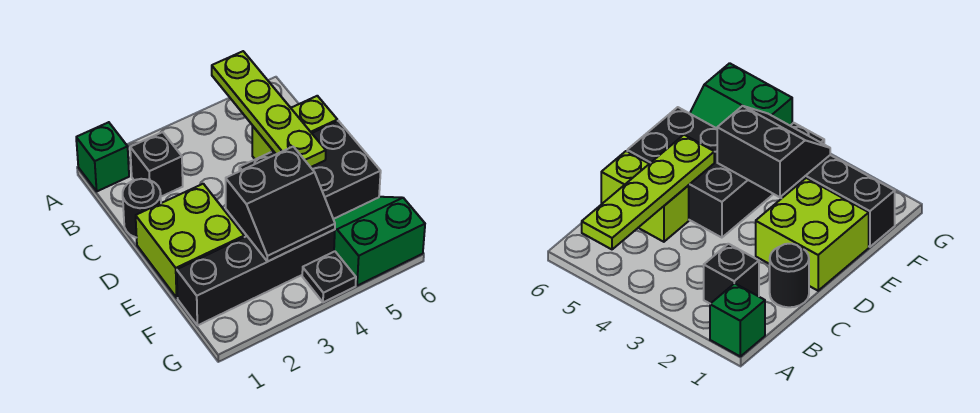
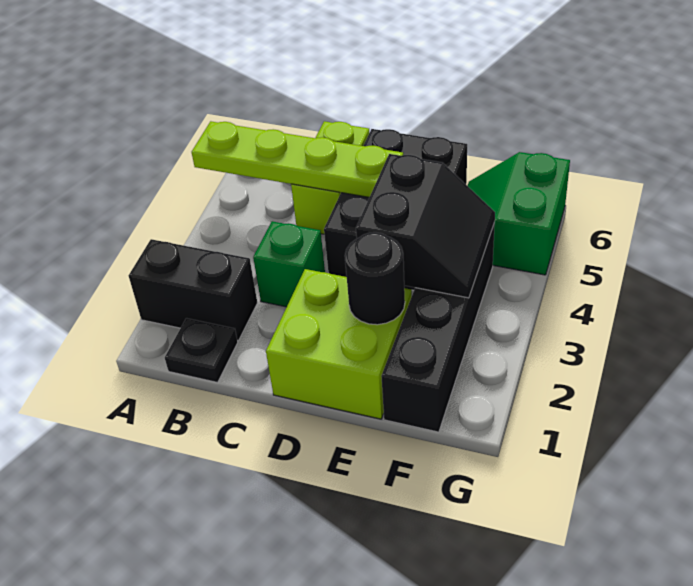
green 1x1 brick [76,122,129,191] -> green 1x1 brick moved to [253,221,325,307]
black 1x1 brick [130,132,183,197] -> black 1x2 brick [129,239,257,341]
black 1x1 round brick [123,179,161,238] -> black 1x1 round brick moved to [345,232,405,325]
black 1x1 plate [302,251,356,302] -> black 1x1 plate moved to [165,318,238,382]

